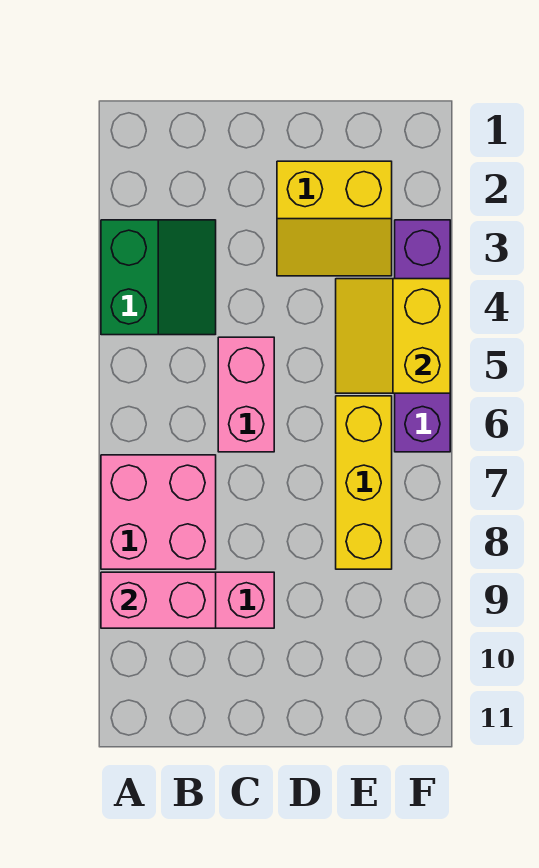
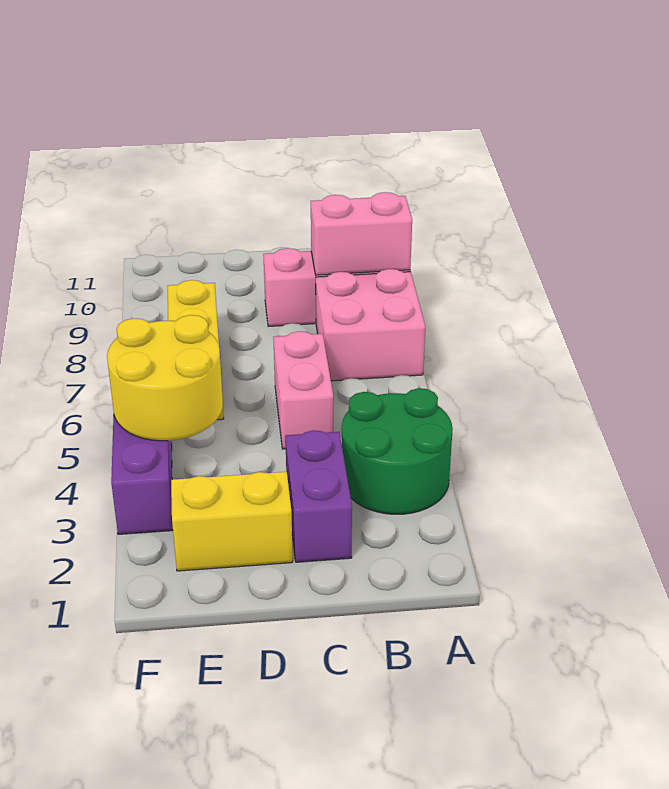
green 2x2 slope [101,220,216,335] -> green 2x2 round brick [342,388,453,514]
none -> purple 1x2 brick [285,430,352,562]
yellow 2x2 slope [336,279,450,393] -> yellow 2x2 round brick [107,315,223,441]

